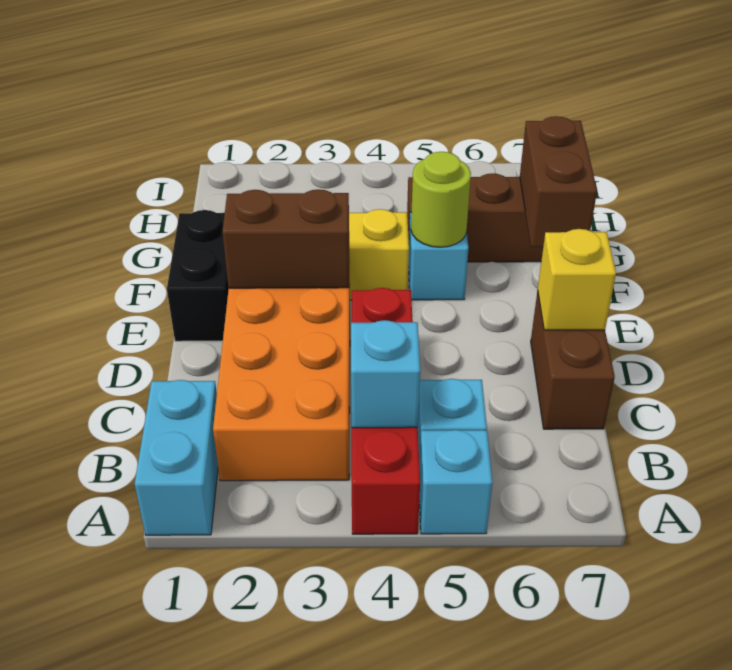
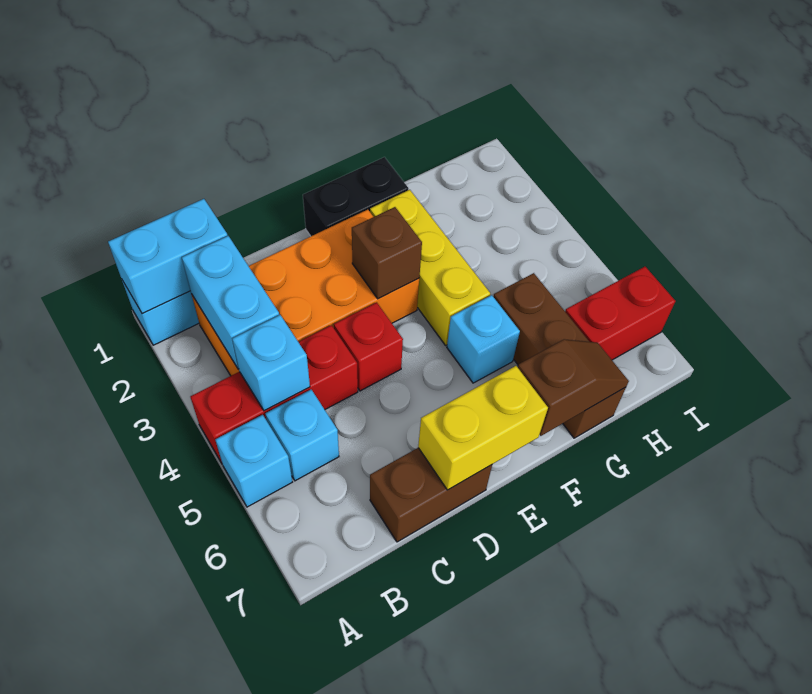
none -> cyan 1x2 brick [108,199,228,314]
none -> cyan 1x2 brick [182,236,279,369]
yellow 1x1 brick [538,229,616,330] -> yellow 1x2 brick [418,366,548,490]
brown 1x2 brick [222,189,349,288] -> brown 1x1 brick [352,207,422,299]
lime 1x1 round brick [411,152,471,247] -> none
brown 1x2 brick [520,116,597,247] -> brown 1x2 slope [518,339,629,436]
none -> red 1x2 brick [565,267,675,360]

